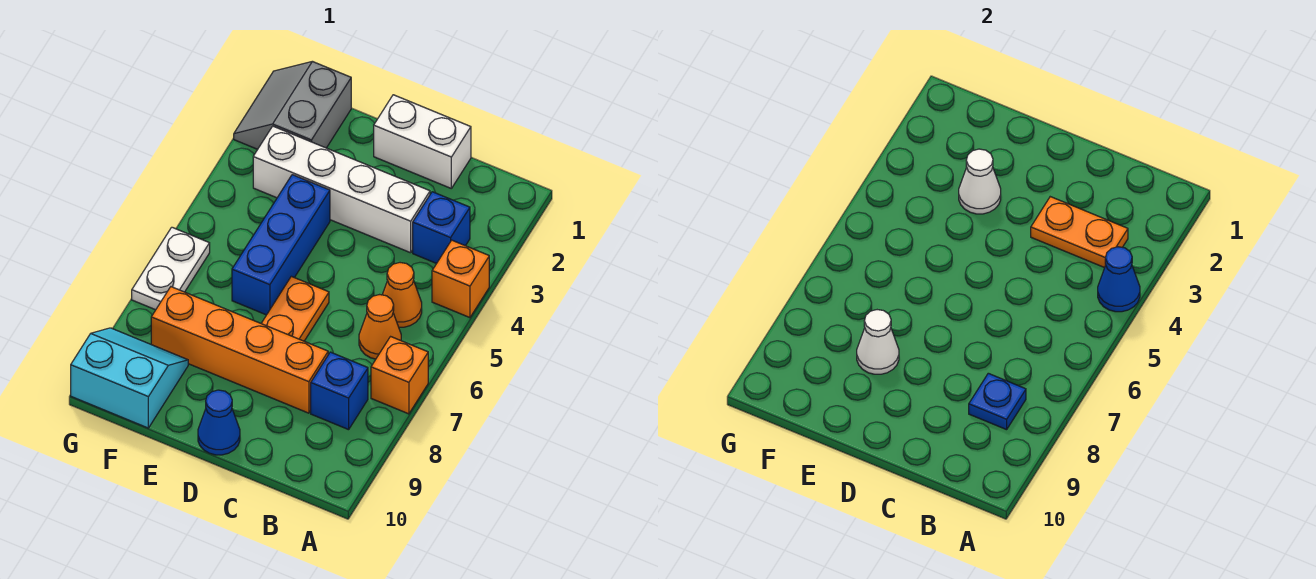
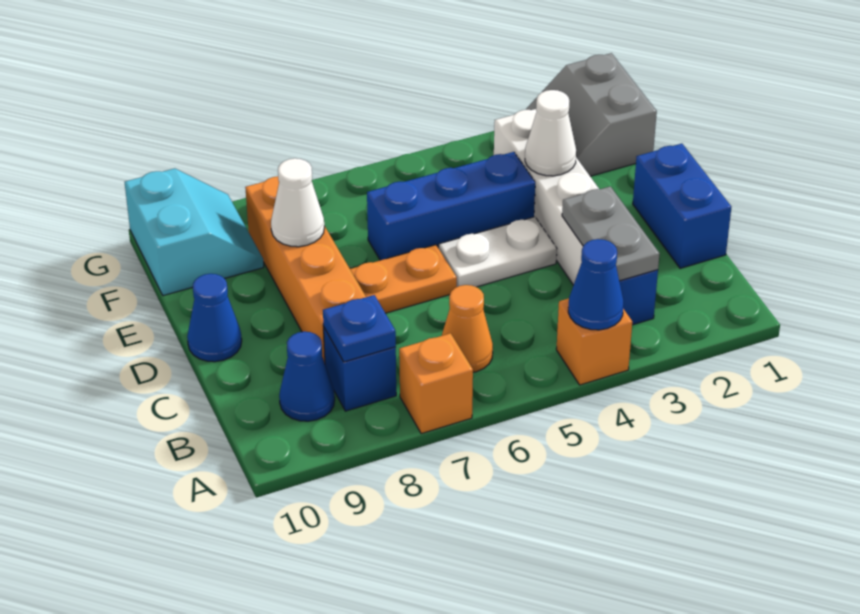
orange 1x2 plate [1031,197,1128,268] -> grey 1x2 plate [562,186,660,281]
orange 1x1 cone [382,263,422,327] -> none
none -> blue 1x1 cone [279,332,335,421]
white 1x2 brick [374,95,471,188] -> blue 1x2 brick [633,144,731,268]
grey 2x2 slope [234,61,351,149] -> grey 2x2 slope turned to [526,53,657,176]
white 1x2 plate [132,227,210,310] -> white 1x2 plate moved to [438,217,557,287]

